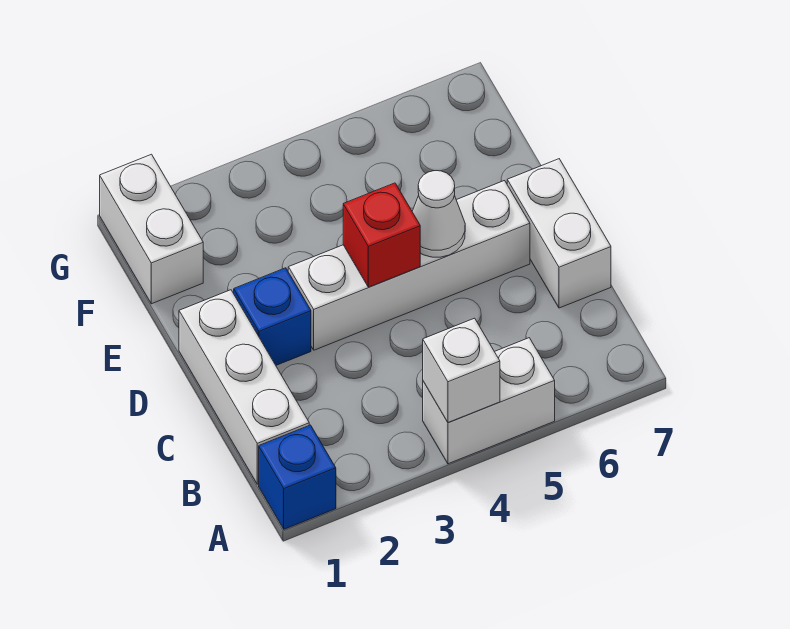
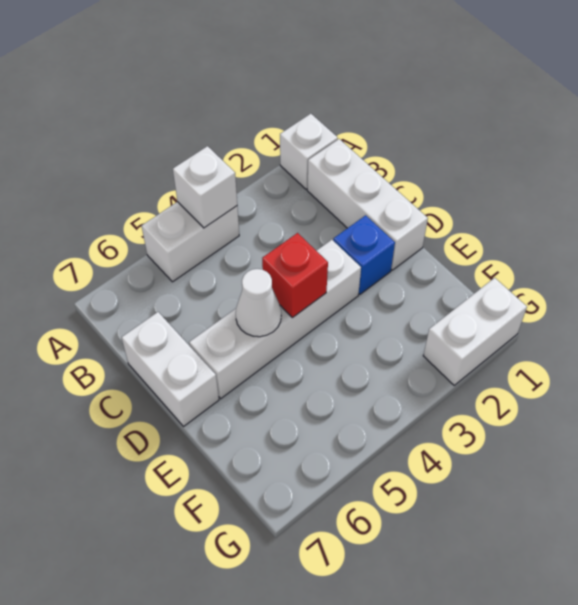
blue 1x1 brick [259,425,336,529] -> white 1x1 brick [280,114,338,189]
white 1x2 brick [100,154,203,304] -> white 1x2 brick turned to [423,278,527,385]

